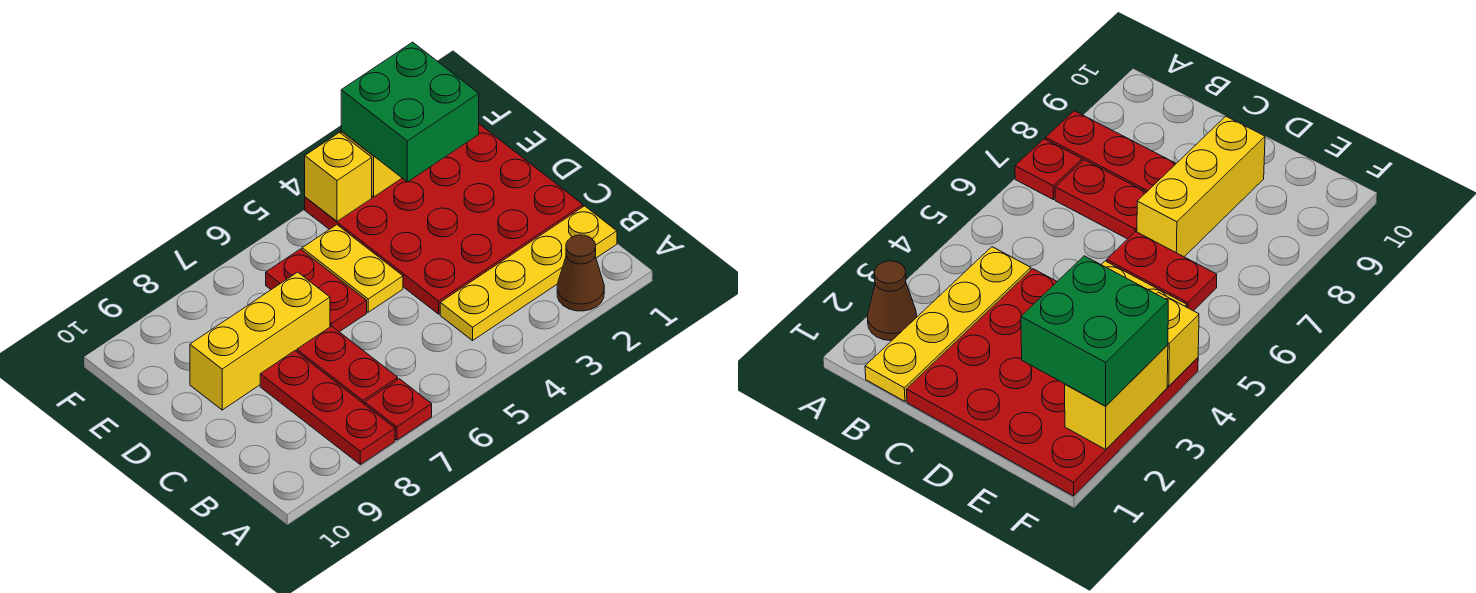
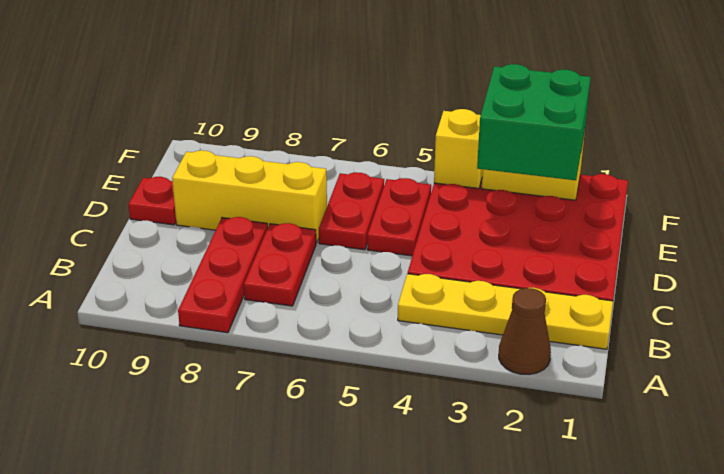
red 1x1 plate [365,379,432,440] -> red 1x1 plate moved to [128,177,176,225]
yellow 1x2 plate [302,225,403,312] -> red 1x2 plate [367,178,431,256]

